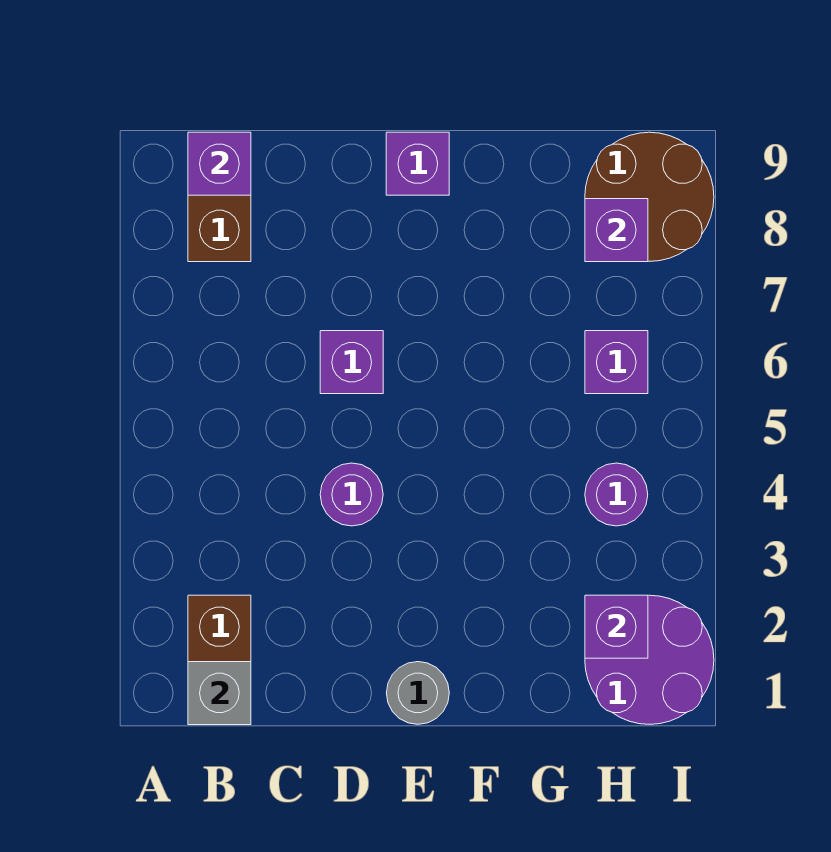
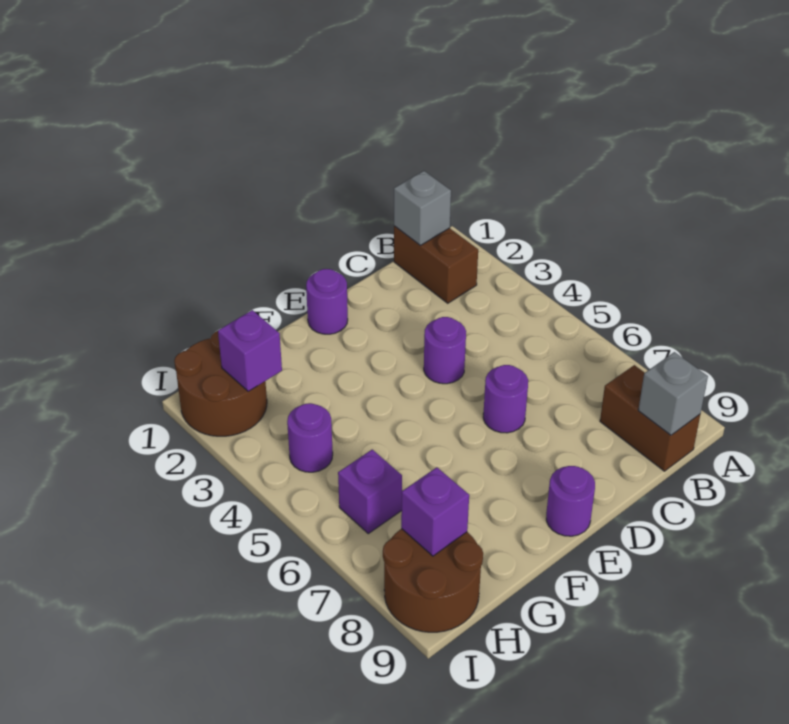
purple 1x1 brick [188,132,251,195] -> grey 1x1 brick [638,352,708,435]
purple 1x1 brick [320,331,383,394] -> purple 1x1 round brick [483,365,528,433]
grey 1x1 round brick [387,662,449,724] -> purple 1x1 round brick [306,269,348,334]
purple 1x1 brick [386,132,449,195] -> purple 1x1 round brick [546,466,595,536]
purple 2x2 round brick [585,595,714,724] -> brown 2x2 round brick [174,331,267,436]

